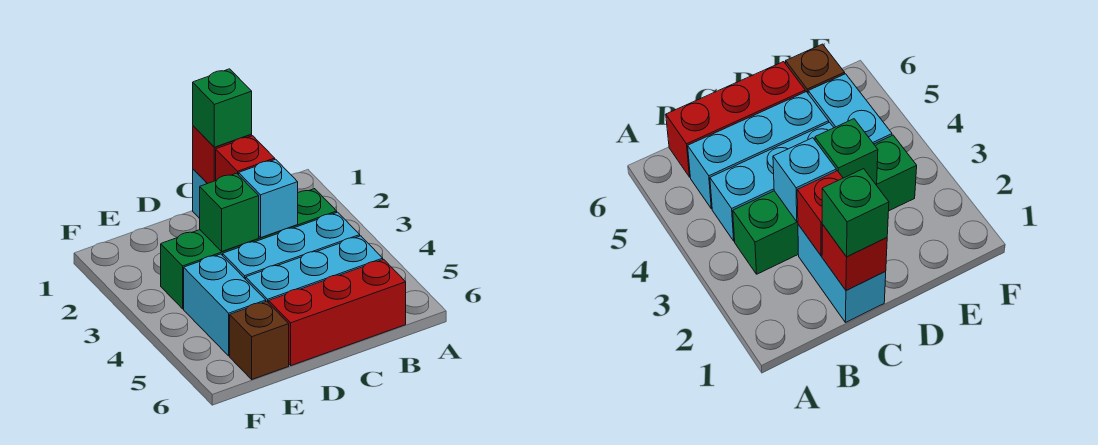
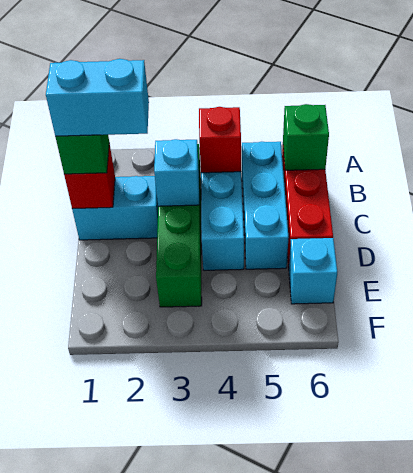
red 1x1 brick [216,136,275,181] -> red 1x1 brick moved to [199,107,241,173]
green 1x1 brick [200,173,259,251] -> green 1x1 brick moved to [283,104,329,170]
cyan 1x2 brick [184,254,266,356] -> cyan 1x2 brick moved to [46,59,149,136]
brown 1x1 brick [230,301,289,379] -> cyan 1x1 brick [289,238,337,304]

